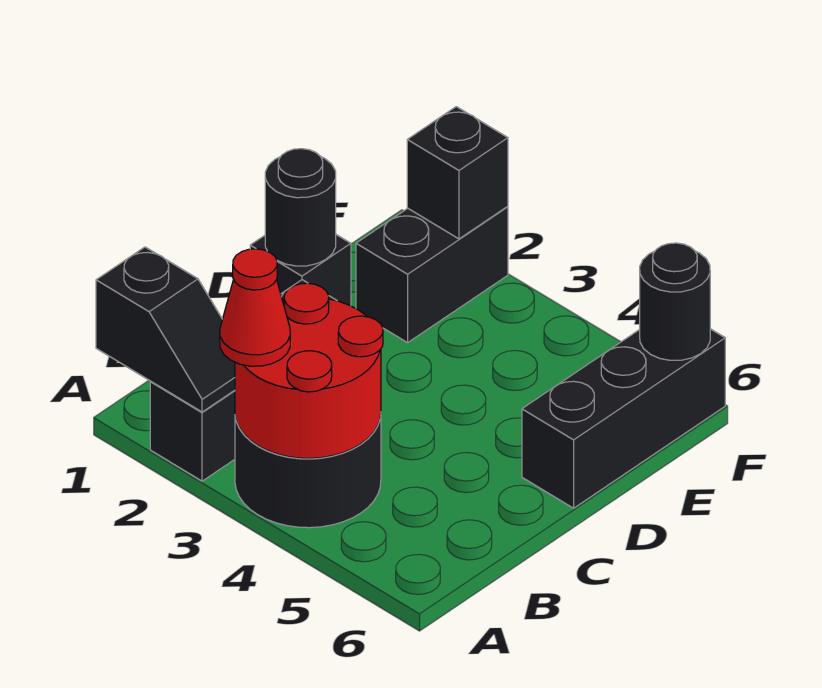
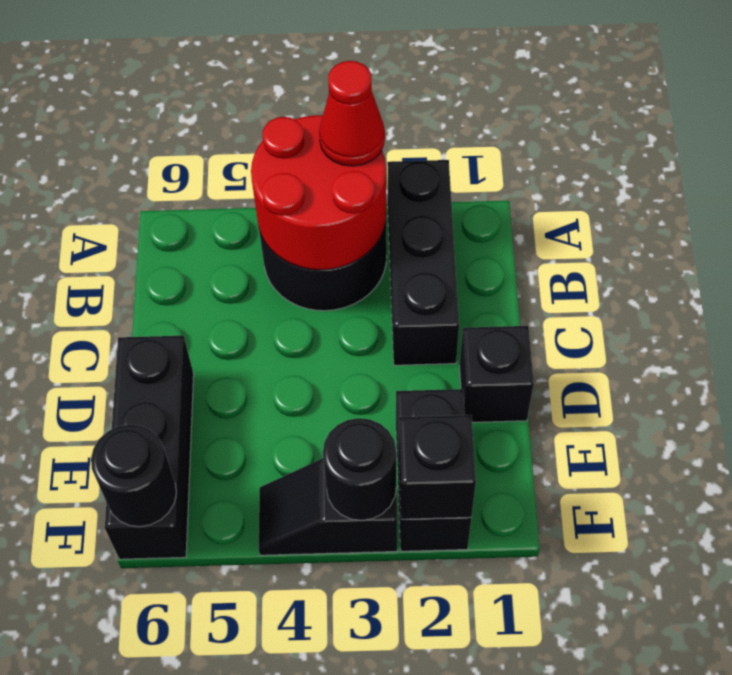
black 1x2 slope [96,247,235,412] -> black 1x2 slope moved to [259,458,397,555]
black 1x1 round brick [265,149,336,266] -> black 1x1 round brick moved to [323,418,396,520]

